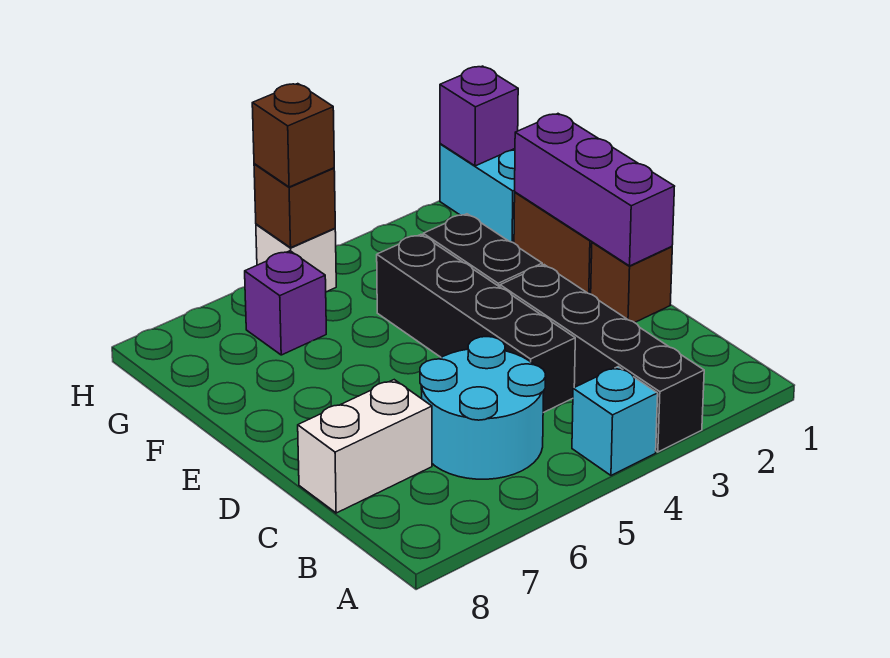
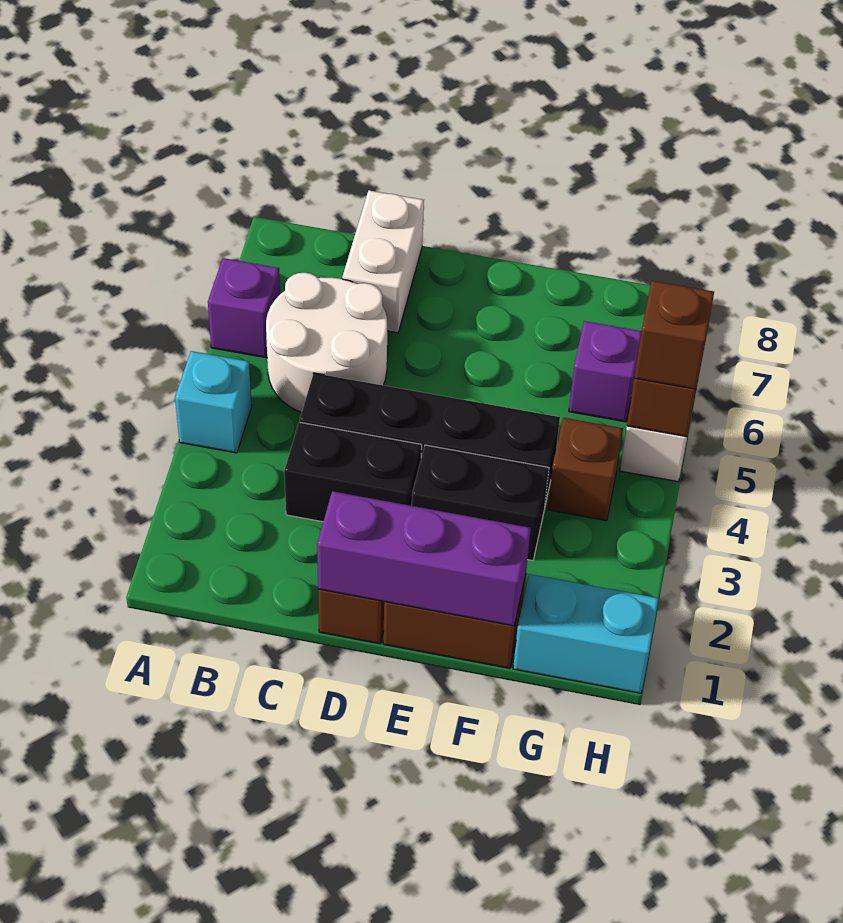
black 1x4 brick [500,265,704,452] -> black 1x2 brick [284,422,422,522]
cyan 2x2 round brick [420,337,546,479] -> white 2x2 round brick [266,273,387,412]
none -> brown 1x1 brick [548,418,623,521]
purple 1x1 brick [440,66,518,166] -> purple 1x1 brick moved to [208,258,280,358]

